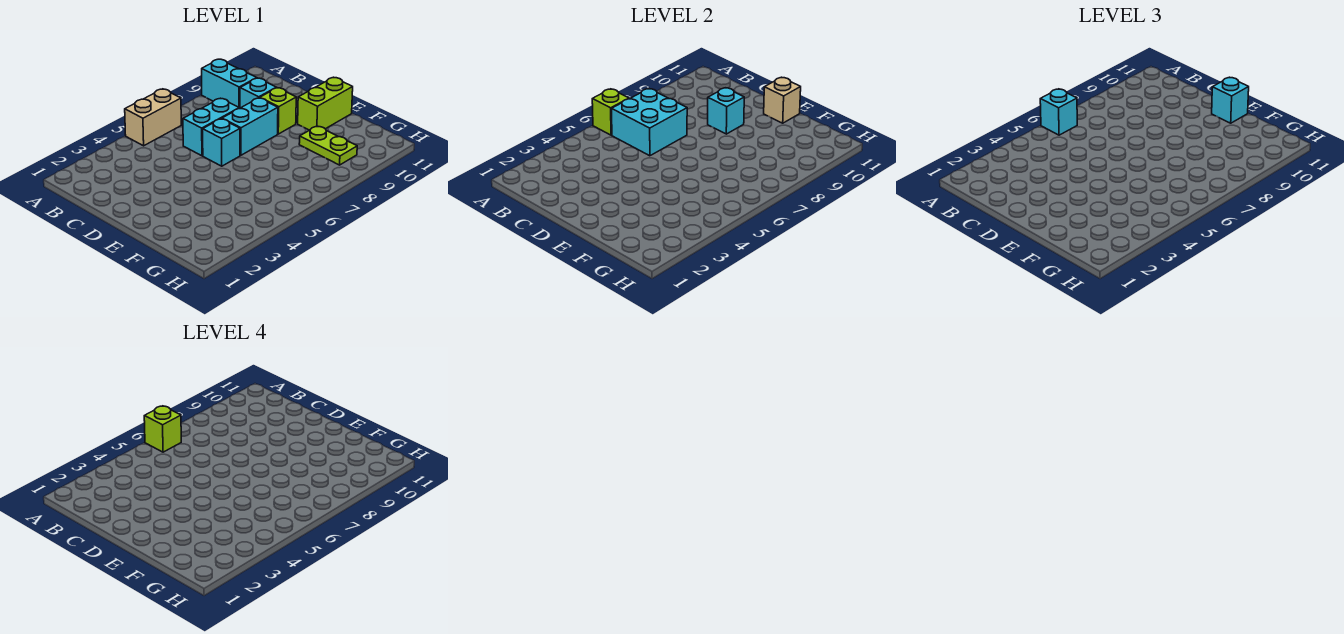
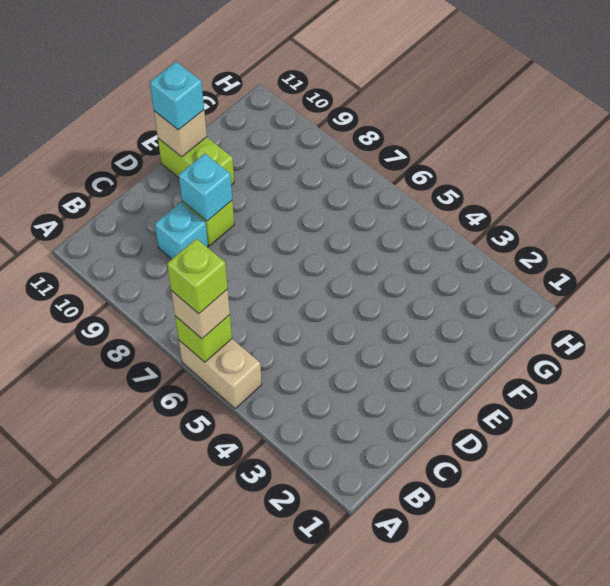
cyan 1x1 brick [1040,89,1077,135] -> tan 1x1 brick [171,289,230,339]
cyan 1x2 brick [202,59,256,108] -> none
cyan 2x2 brick [612,89,687,156] -> none
cyan 1x2 brick [183,98,239,156] -> none
cyan 1x1 brick [203,119,240,166] -> none
cyan 1x2 brick [222,98,278,155] -> none
lime 1x2 plate [299,126,357,165] -> none

